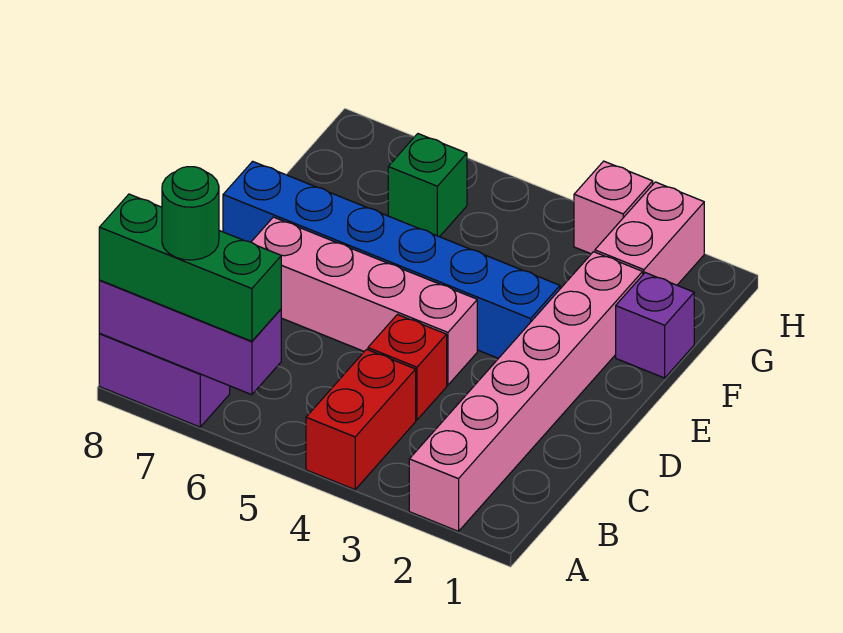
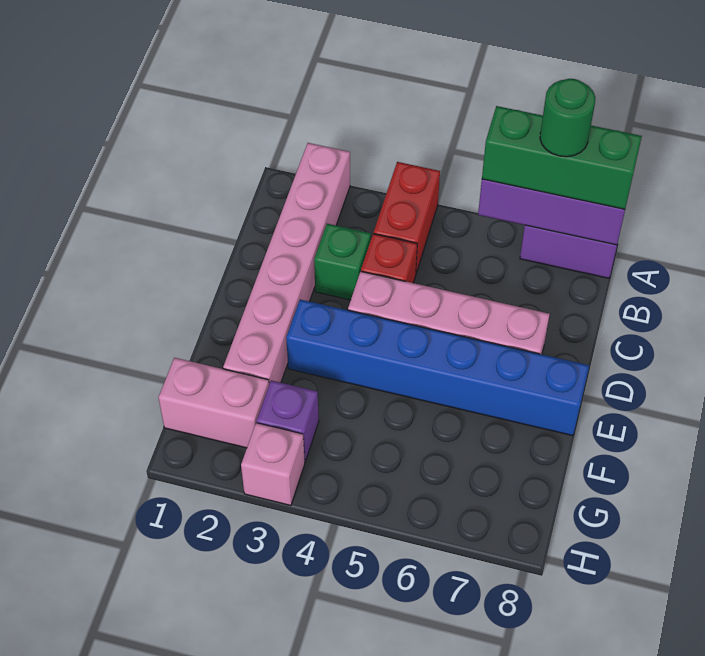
purple 1x1 brick [616,273,694,378] -> purple 1x1 brick moved to [257,380,319,462]
pink 1x2 brick [595,182,704,285] -> pink 1x2 brick turned to [159,358,269,448]
green 1x1 brick [388,134,467,237] -> green 1x1 brick moved to [314,224,371,300]

